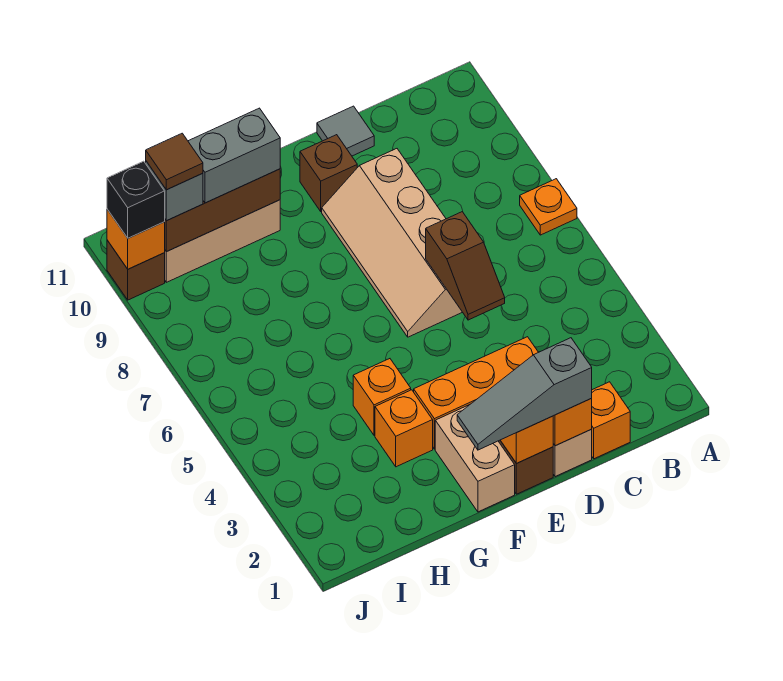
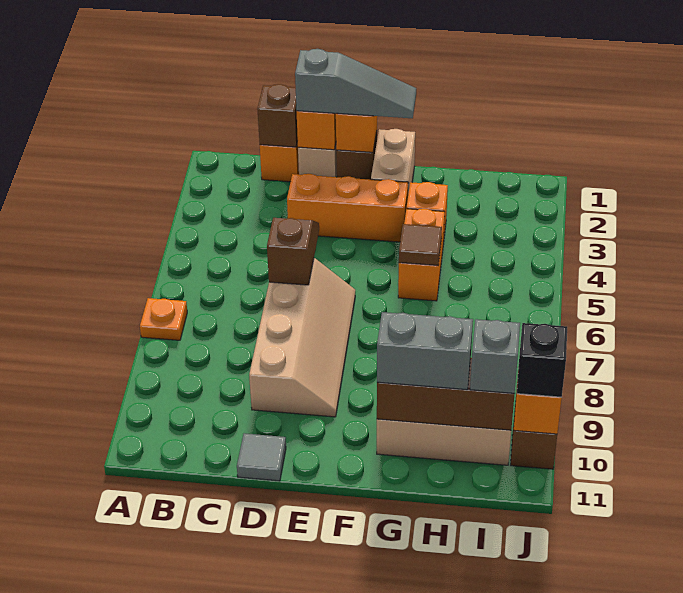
brown 1x1 brick [300,135,357,212] -> brown 1x1 brick moved to [258,84,298,147]
orange 1x1 brick [353,359,411,435] -> orange 1x2 brick [398,209,445,301]
brown 1x1 tile [146,133,203,190] -> brown 1x1 tile moved to [399,224,442,265]

